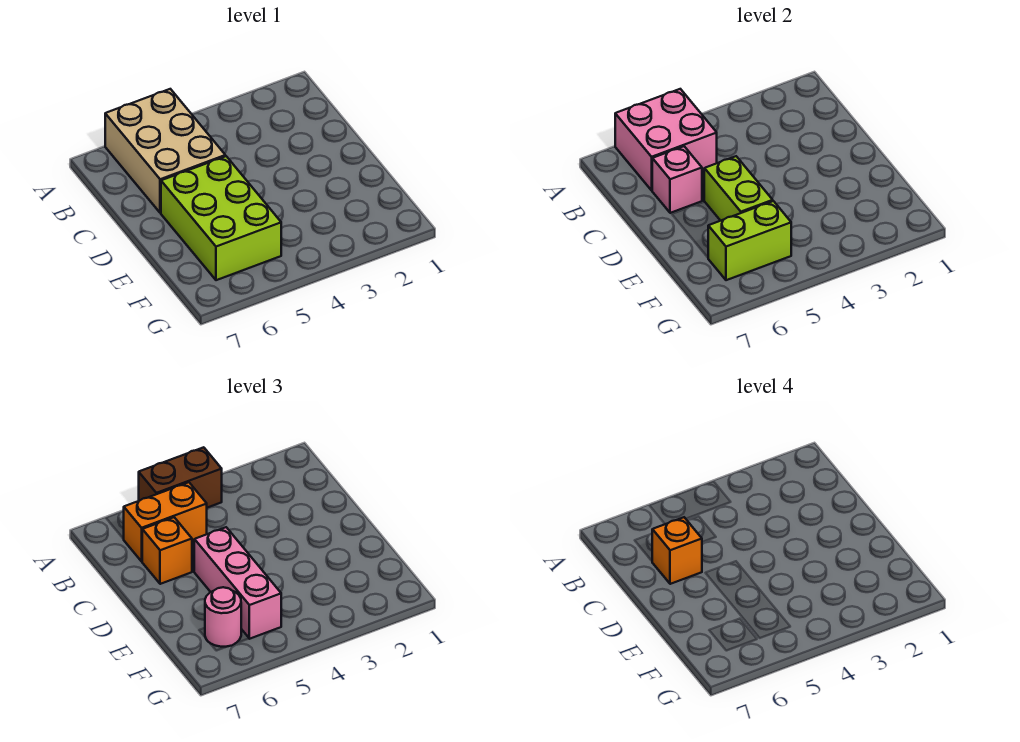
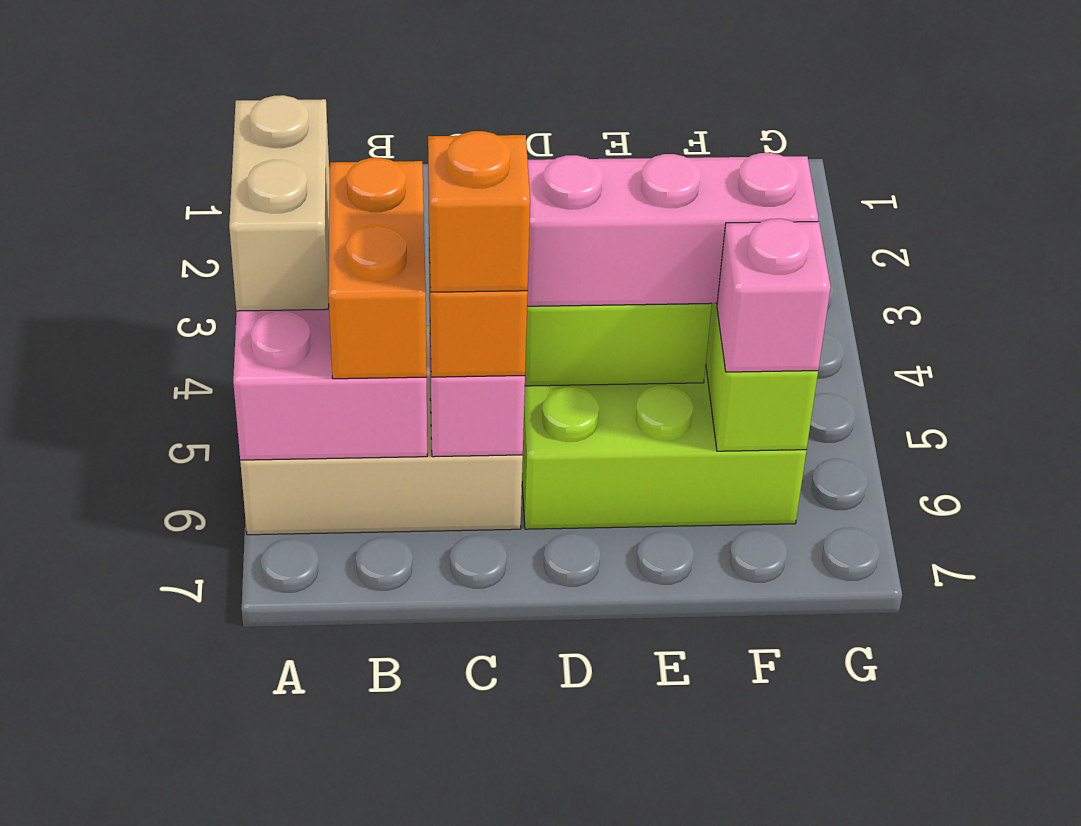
brown 1x2 brick [139,447,222,508] -> tan 1x2 brick [229,95,330,311]
pink 1x1 round brick [205,587,241,647] -> pink 1x1 brick [717,219,831,372]

